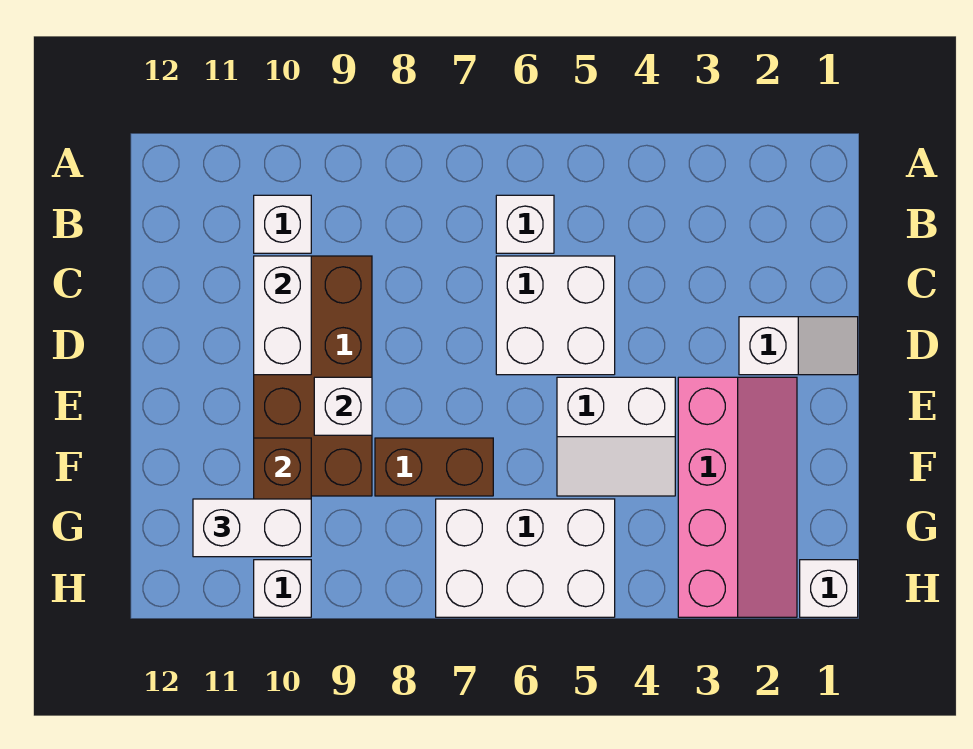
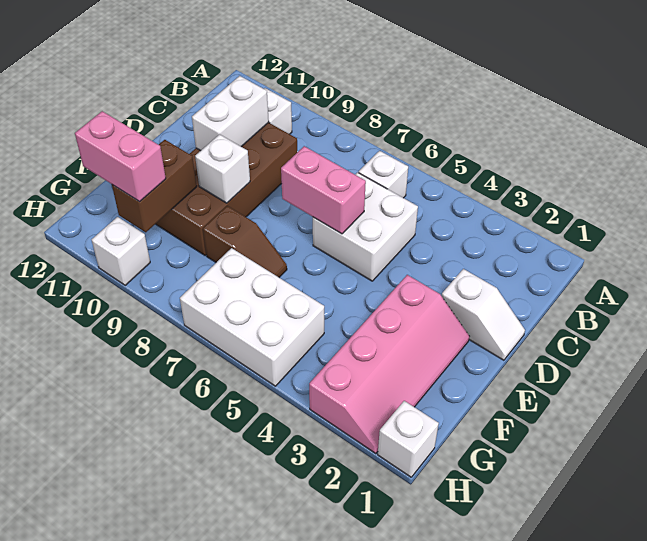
none -> pink 1x2 brick [281,146,366,234]
white 2x2 slope [557,377,675,496] -> none
brown 1x2 brick [375,438,493,496] -> brown 1x2 slope [203,206,287,277]
white 1x2 brick [193,499,311,557] -> pink 1x2 brick [75,111,166,202]

